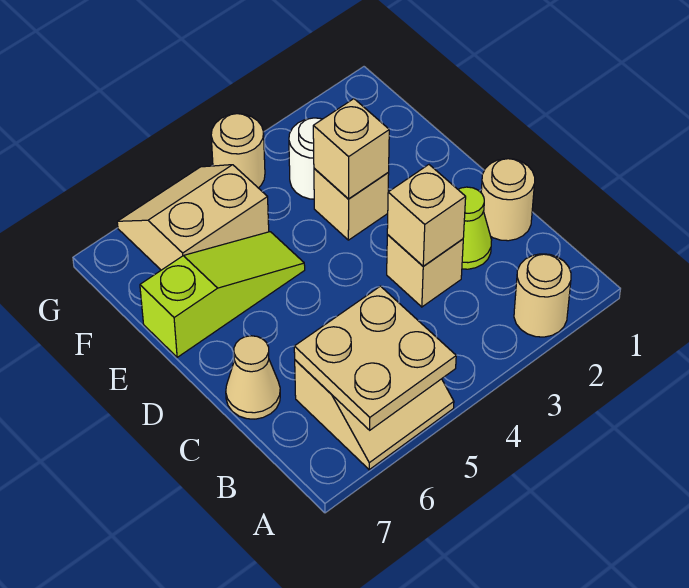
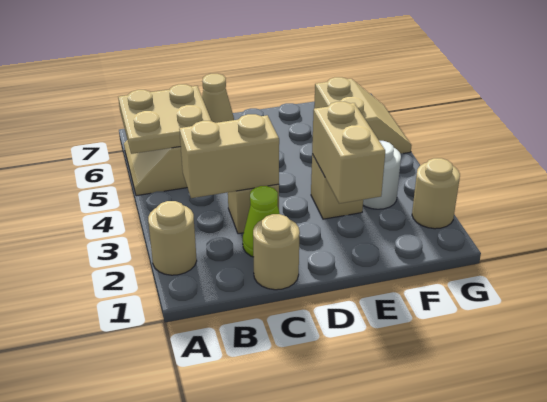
tan 1x1 brick [387,165,466,266] -> tan 1x2 brick [179,114,279,198]
tan 1x1 brick [313,99,389,199] -> tan 1x2 brick [312,102,385,204]
lime 1x3 slope [140,232,305,357] -> none
tan 1x1 round brick [211,114,265,188] -> tan 1x1 round brick moved to [412,158,460,229]

